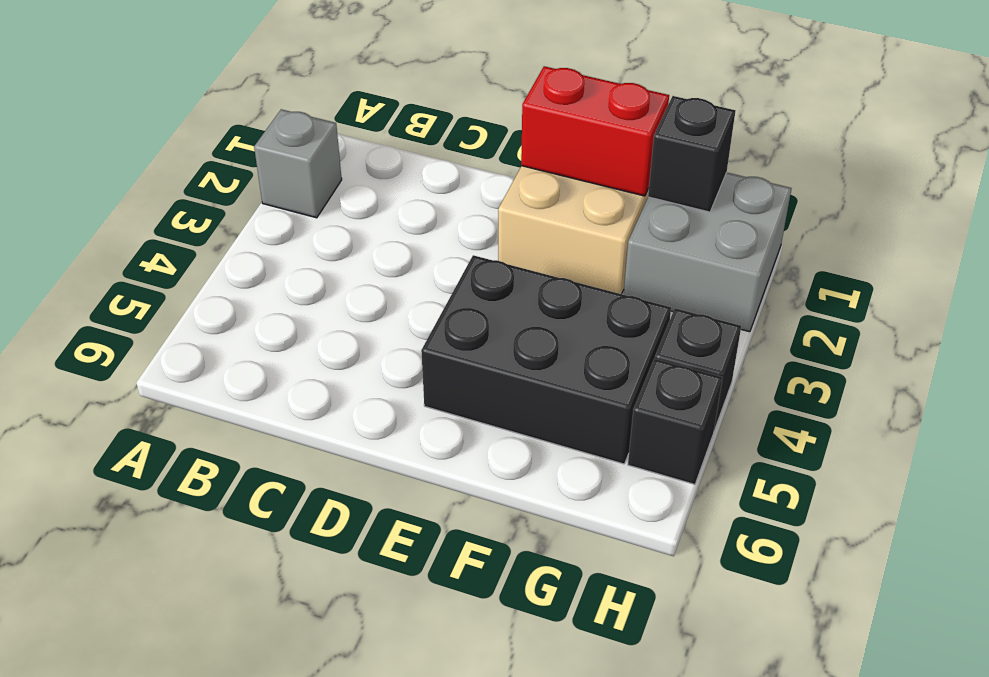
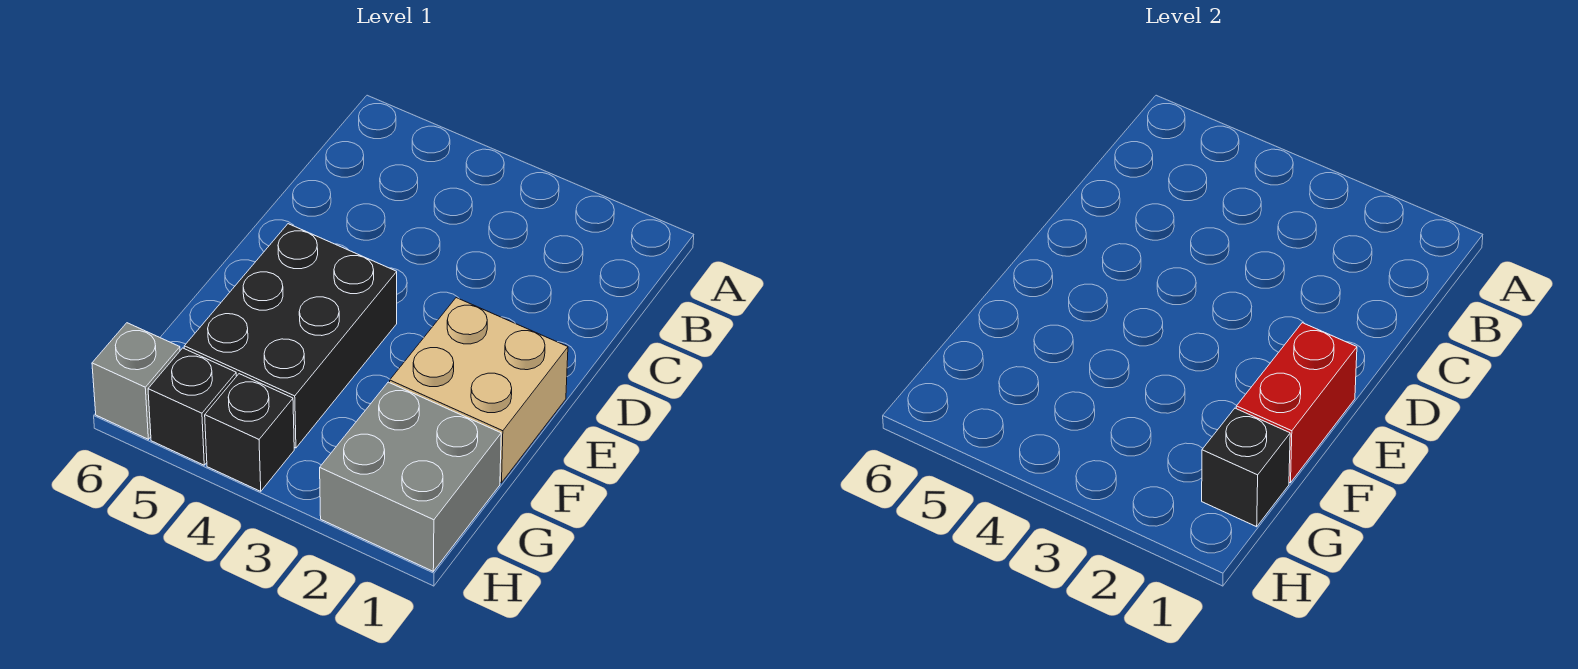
grey 1x1 brick [254,109,342,218] -> grey 1x1 brick moved to [92,323,180,439]

